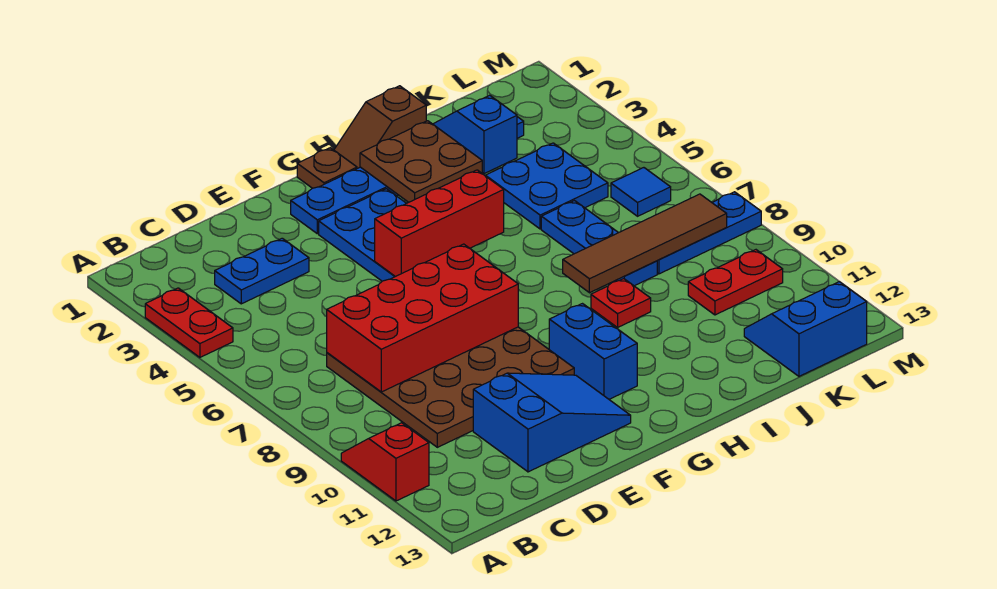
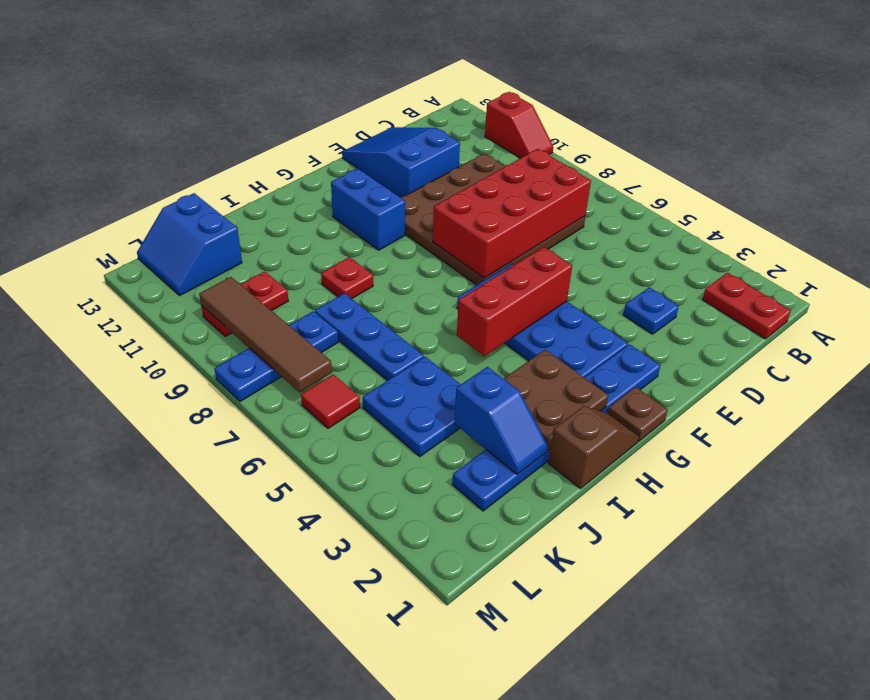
red 1x2 plate [145,288,233,357] -> red 1x2 plate moved to [703,273,791,339]
blue 1x2 plate [215,238,309,304] -> blue 1x1 plate [623,287,679,334]
blue 2x3 slope [473,373,631,472] -> blue 2x3 slope turned to [342,127,460,197]
brown 1x4 tile [563,194,727,293] -> brown 1x4 tile turned to [199,277,332,392]
blue 2x2 slope [744,282,867,376] -> blue 2x2 slope turned to [137,193,242,295]
blue 1x1 tile [611,168,671,216] -> red 1x1 tile [301,374,360,428]

